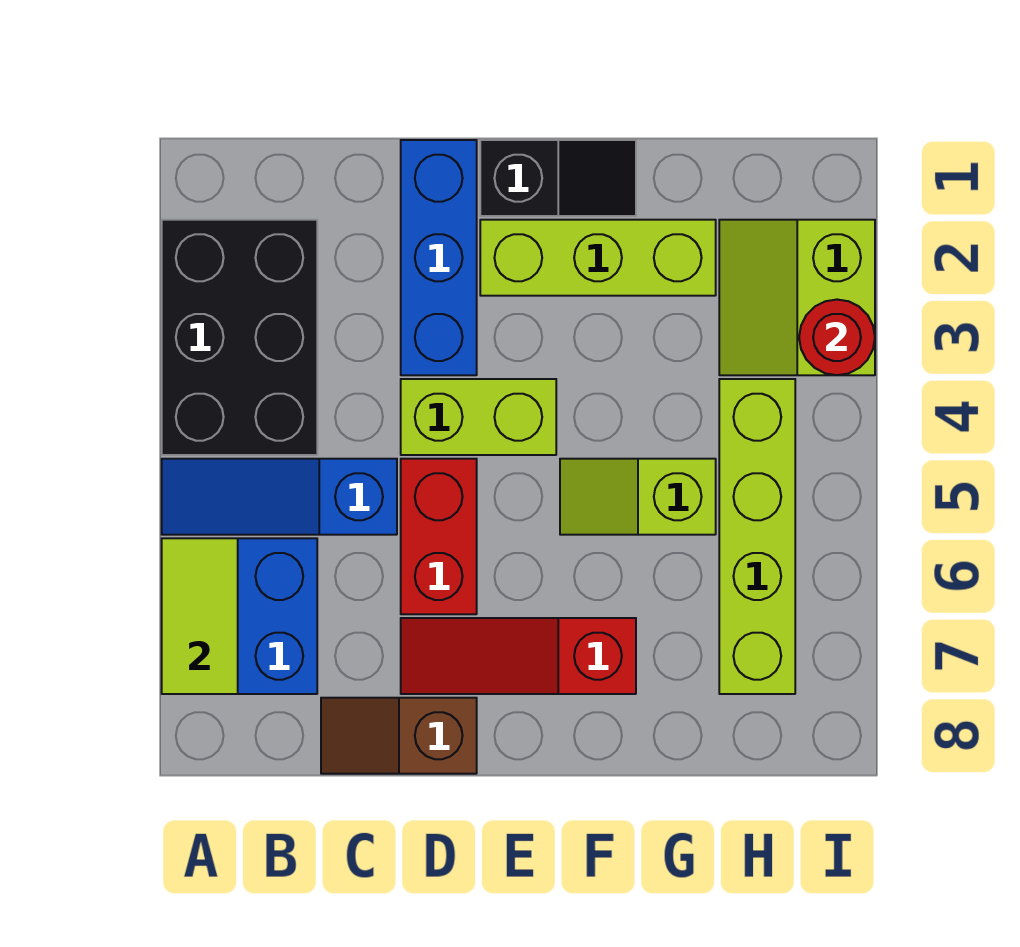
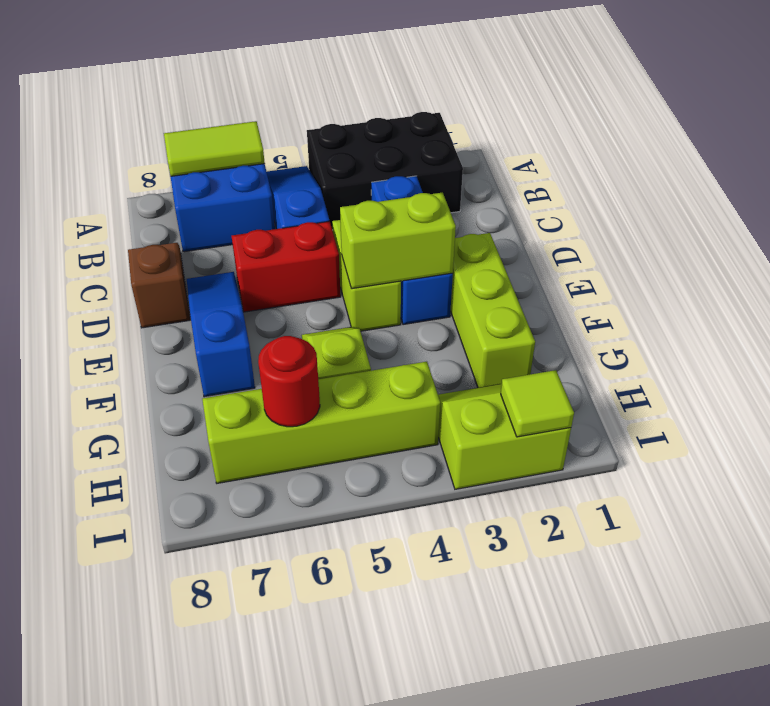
blue 1x3 brick [401,140,477,375] -> blue 1x3 brick turned to [371,176,453,325]
red 1x3 slope [401,618,636,694] -> blue 1x3 slope [187,272,255,397]
black 1x2 slope [480,140,636,216] -> none
none -> lime 1x2 brick [340,193,456,289]
none -> lime 1x1 tile [501,370,574,437]
red 1x1 round brick [799,300,875,375] -> red 1x1 round brick moved to [258,336,320,427]

